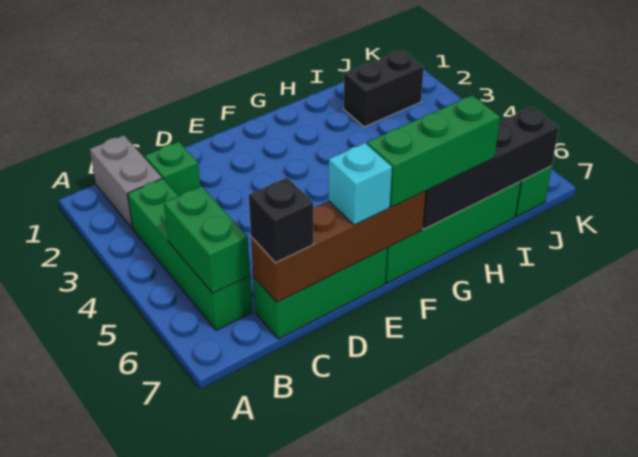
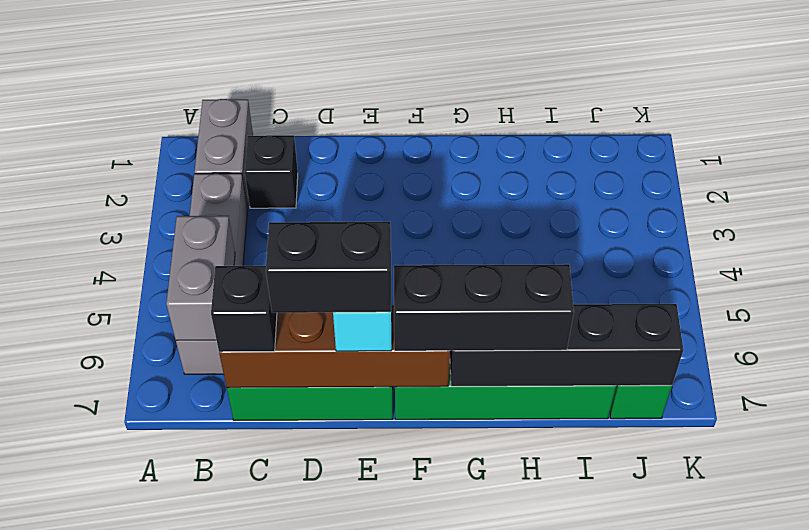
green 1x4 brick [127,178,252,330] -> grey 1x4 brick [176,173,248,374]
green 1x2 brick [164,186,250,293] -> grey 1x2 brick [166,216,235,340]
green 1x1 brick [145,142,200,196] -> black 1x1 brick [245,135,298,208]
green 1x3 brick [367,95,500,207] -> black 1x3 brick [394,264,574,351]
black 1x2 brick [343,50,424,127] -> black 1x2 brick moved to [266,222,391,313]

